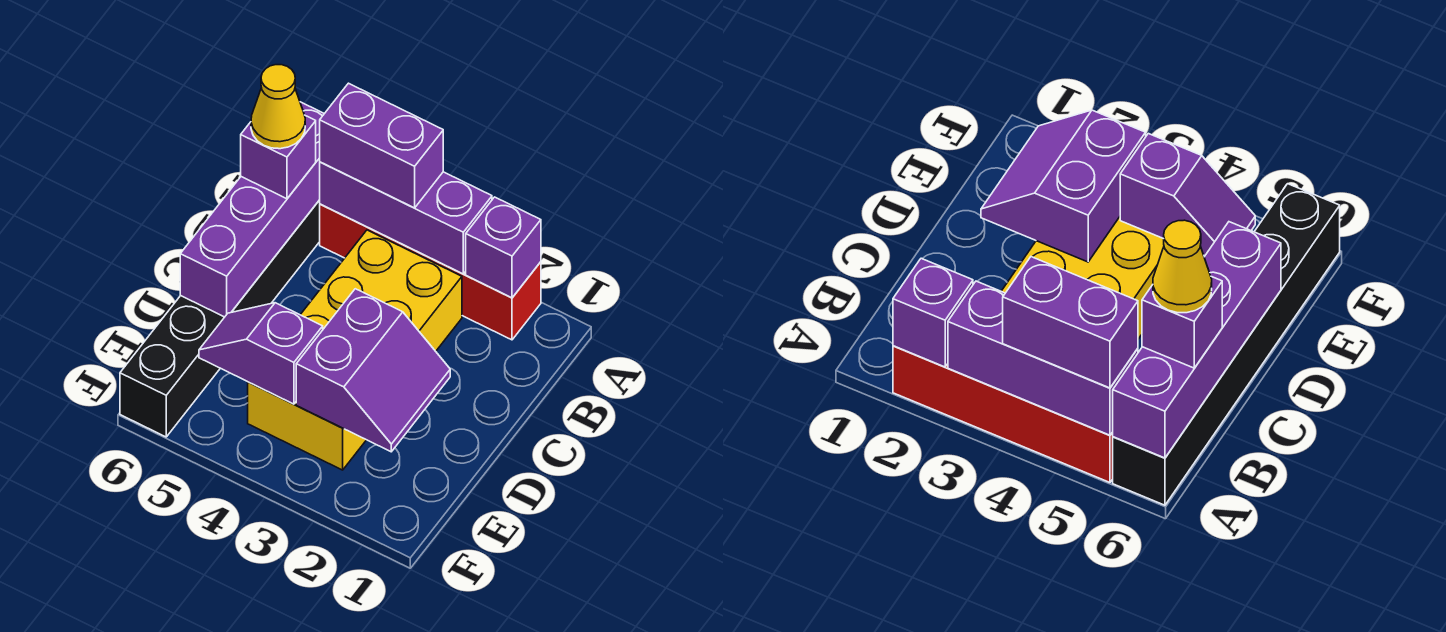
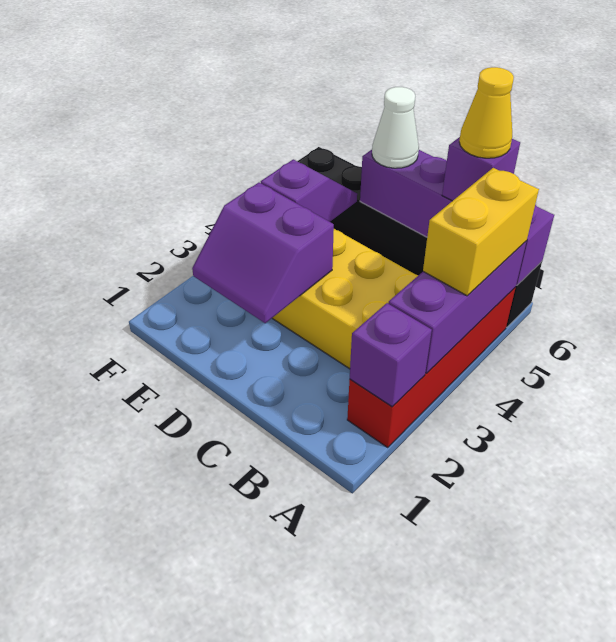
purple 1x2 brick [320,83,443,208] -> yellow 1x2 brick [423,168,539,296]
none -> white 1x1 cone [372,87,419,168]

